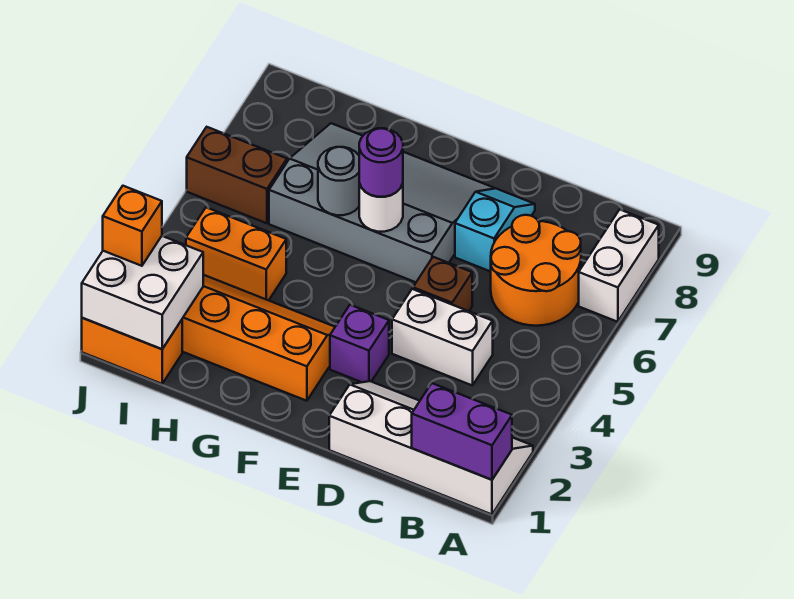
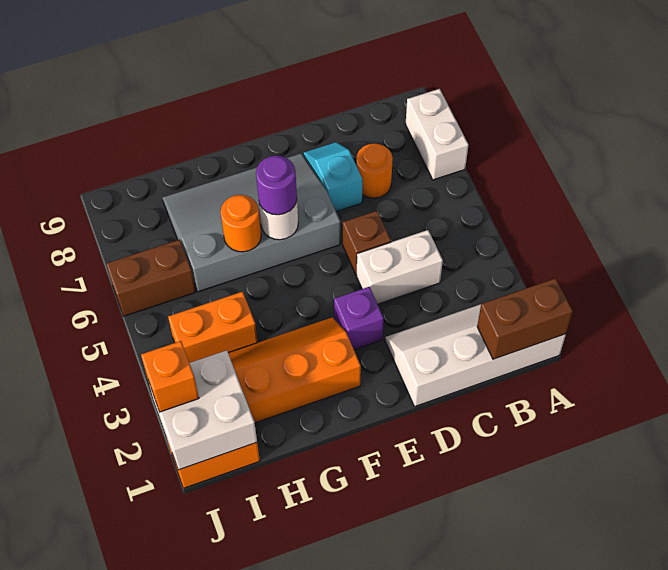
purple 1x2 brick [412,383,512,480] -> brown 1x2 brick [477,278,573,359]
orange 2x2 round brick [491,215,581,326] -> orange 1x1 round brick [356,144,393,198]
grey 1x1 round brick [318,147,360,215] -> orange 1x1 round brick [220,195,261,252]

